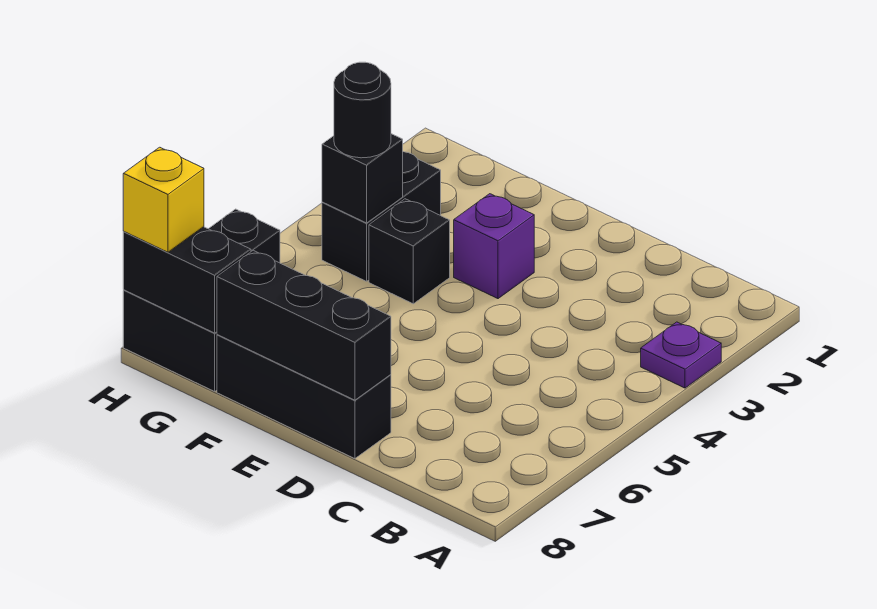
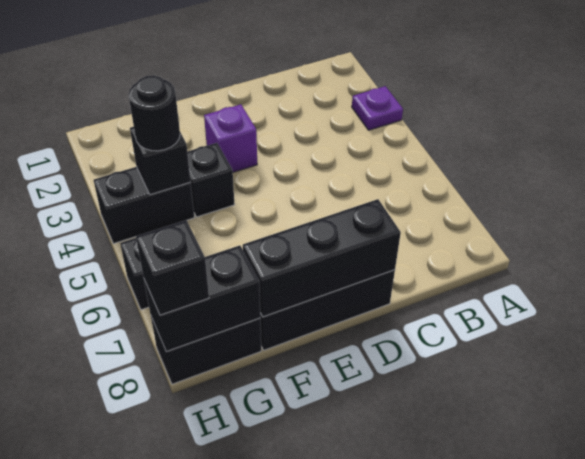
black 1x2 brick [322,152,441,281] -> black 1x2 brick turned to [94,167,194,244]
yellow 1x1 brick [123,147,204,252] -> black 1x1 brick [136,220,209,315]

